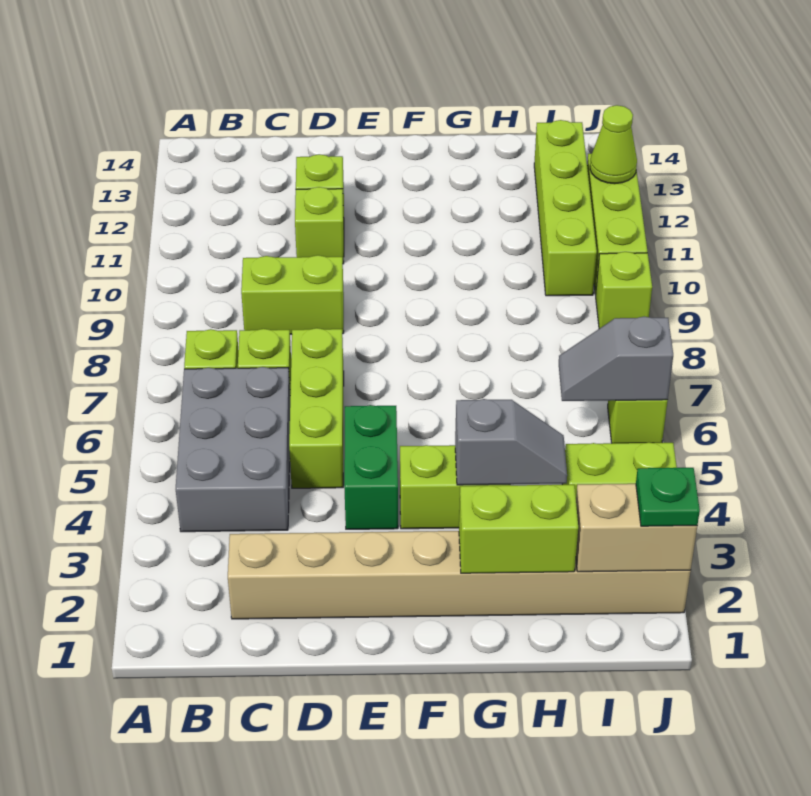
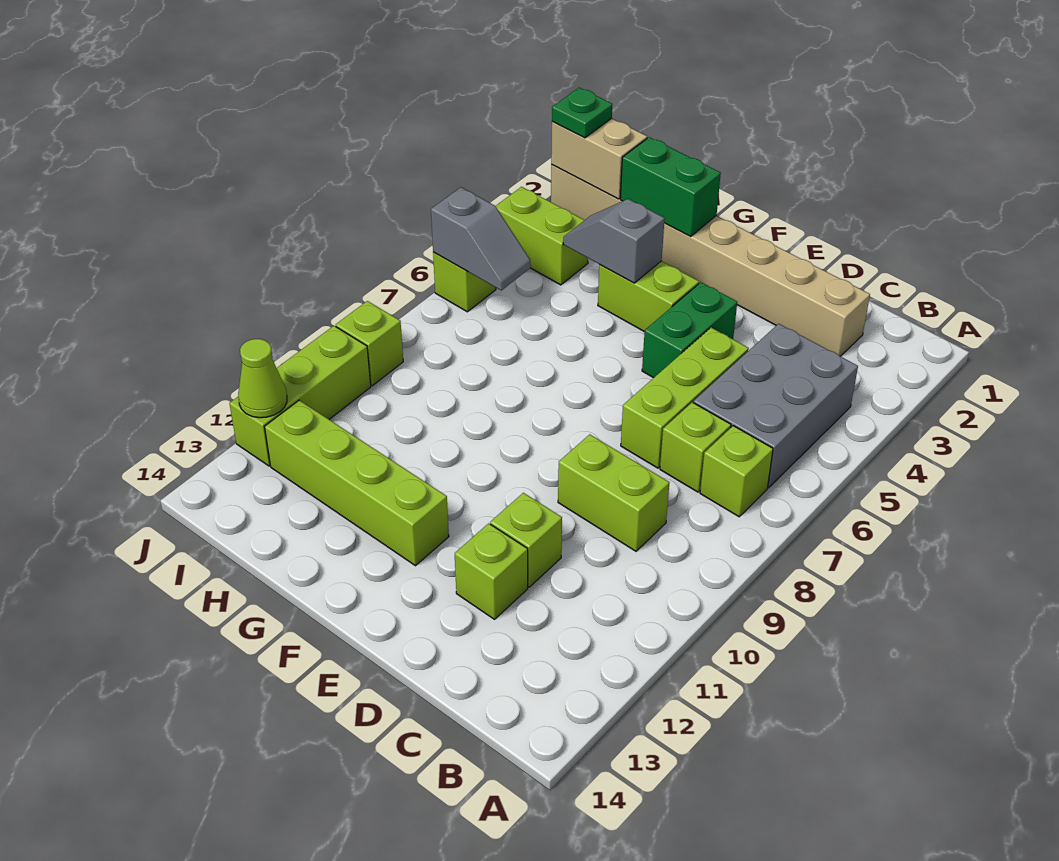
lime 1x2 brick [459,485,578,573] -> green 1x2 brick [620,137,721,237]
lime 1x4 brick [534,120,597,296] -> lime 1x4 brick turned to [265,400,449,566]

